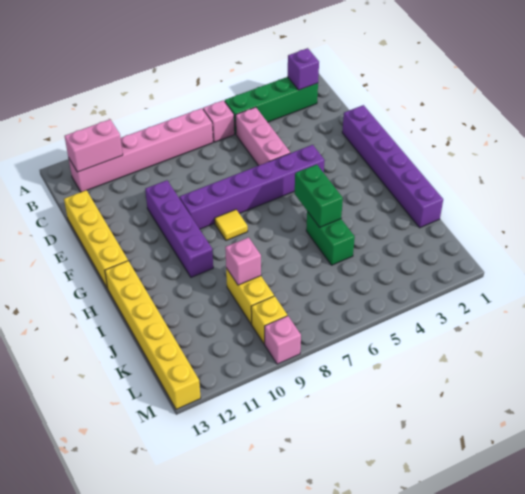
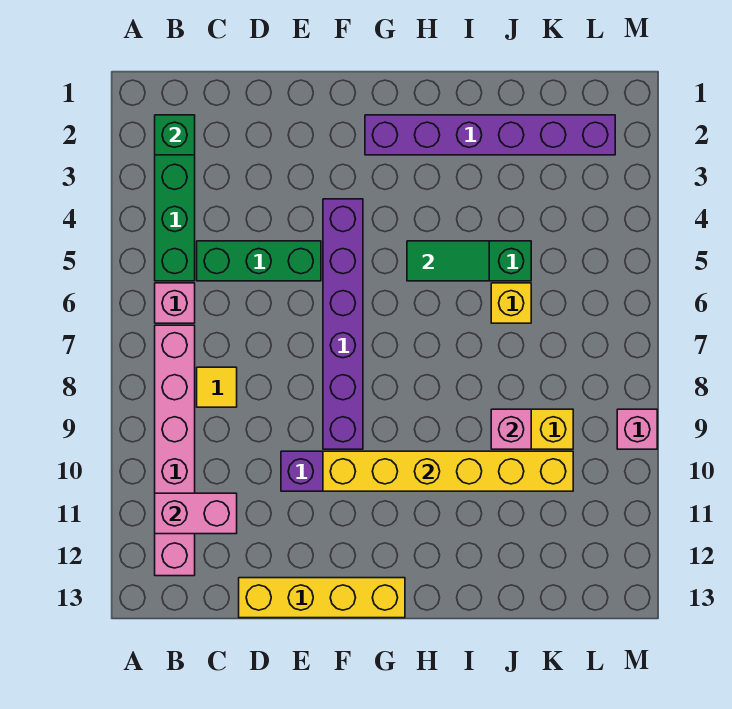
purple 1x1 brick [288,48,319,90] -> green 1x1 brick [155,115,195,155]
pink 1x2 brick [65,119,123,172] -> pink 1x2 brick turned to [155,493,237,534]
pink 1x3 brick [236,107,290,166] -> green 1x3 brick [197,241,321,281]
purple 1x6 brick [342,105,443,228] -> purple 1x6 brick moved to [365,115,615,155]
yellow 1x1 tile [215,210,248,240] -> yellow 1x1 tile moved to [197,367,237,407]
green 1x2 brick [295,164,343,227] -> green 1x2 tile [407,241,489,281]
yellow 1x6 brick [105,261,201,409] -> yellow 1x6 brick moved to [323,451,573,491]
yellow 1x1 brick [251,296,287,344] -> yellow 1x1 brick moved to [491,283,531,323]

